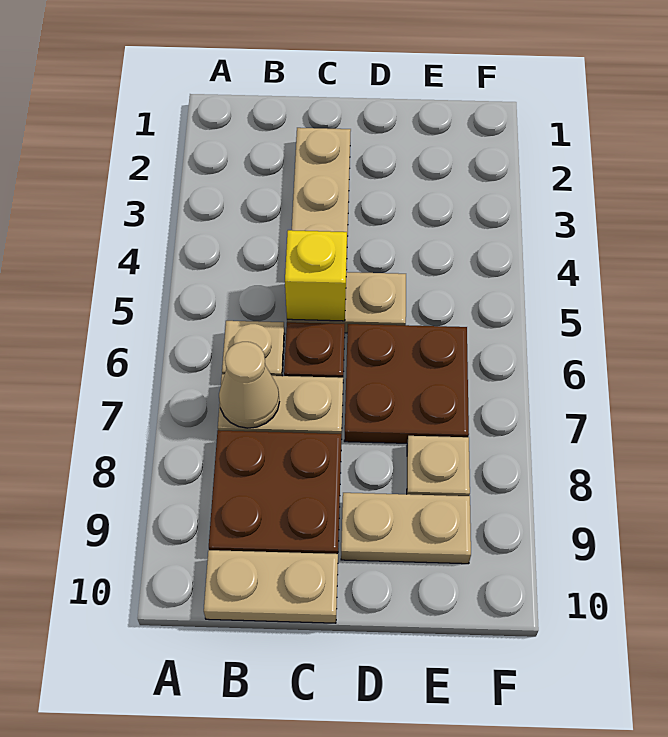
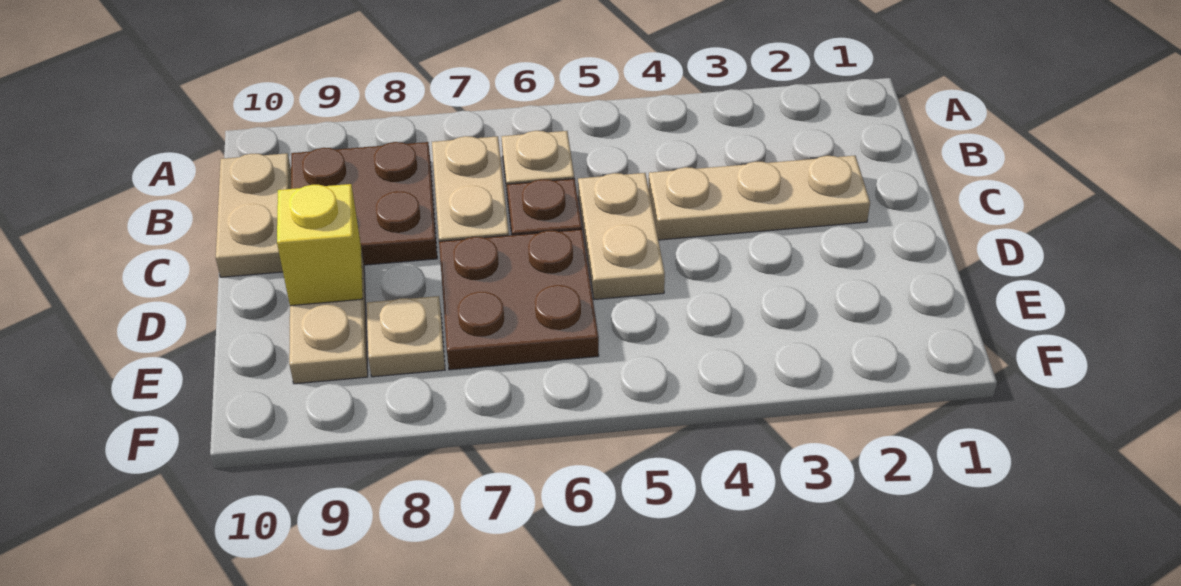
tan 1x1 cone [219,342,279,428] -> none
yellow 1x1 brick [285,230,347,321] -> yellow 1x1 brick moved to [277,184,363,306]

